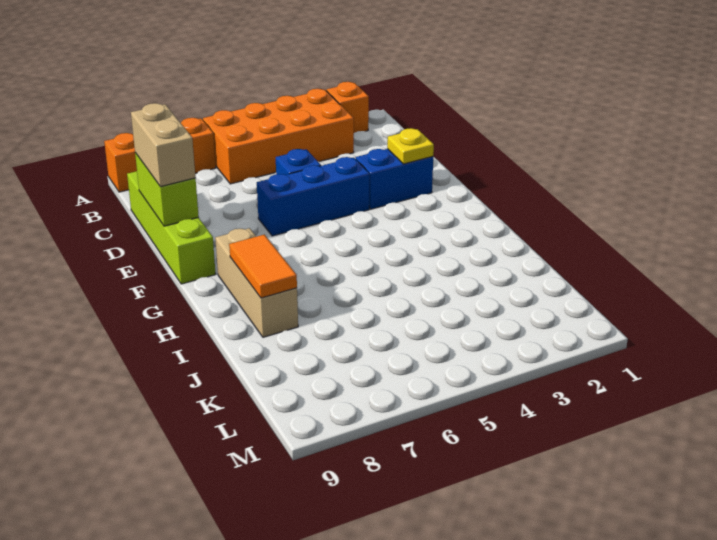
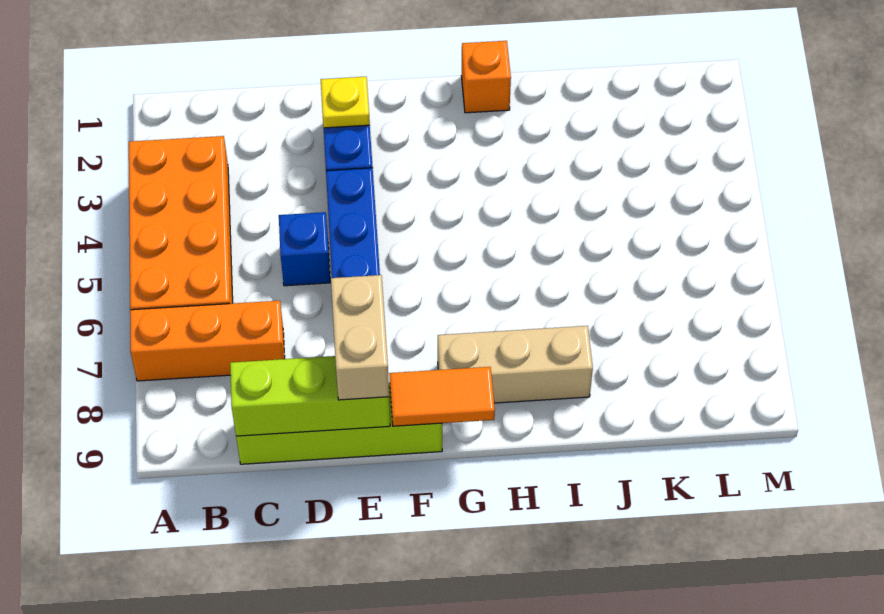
orange 1x1 brick [326,82,369,133] -> orange 1x1 brick moved to [461,41,511,113]
orange 1x3 brick [104,118,216,192] -> orange 1x3 brick turned to [130,301,285,381]
lime 1x2 brick [135,153,199,226] -> lime 1x3 brick [230,356,390,436]
tan 1x2 brick [131,103,195,187] -> tan 1x2 brick turned to [331,275,389,400]
orange 1x2 tile [229,235,297,298] -> orange 1x2 tile moved to [389,367,495,426]

